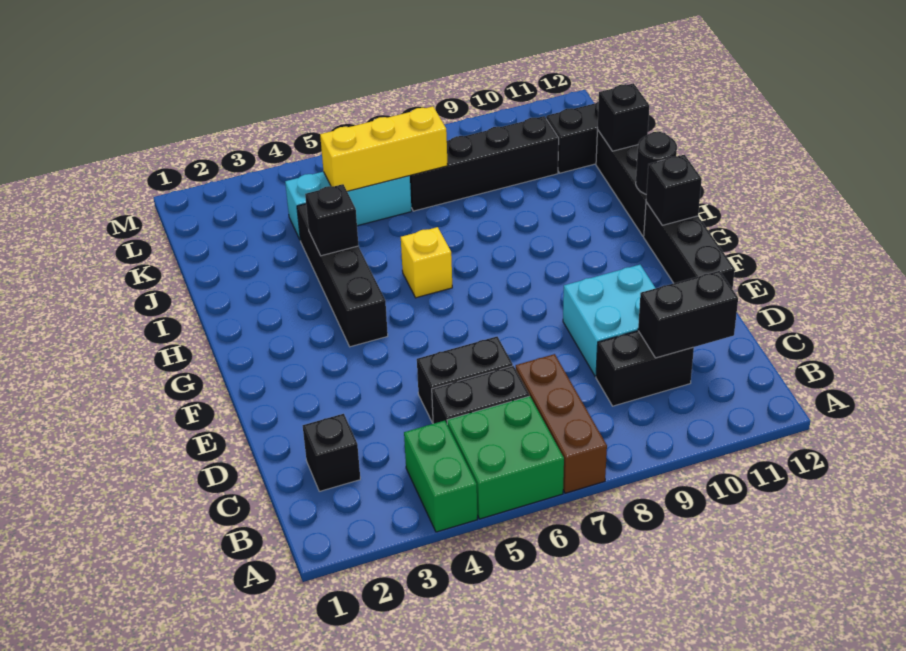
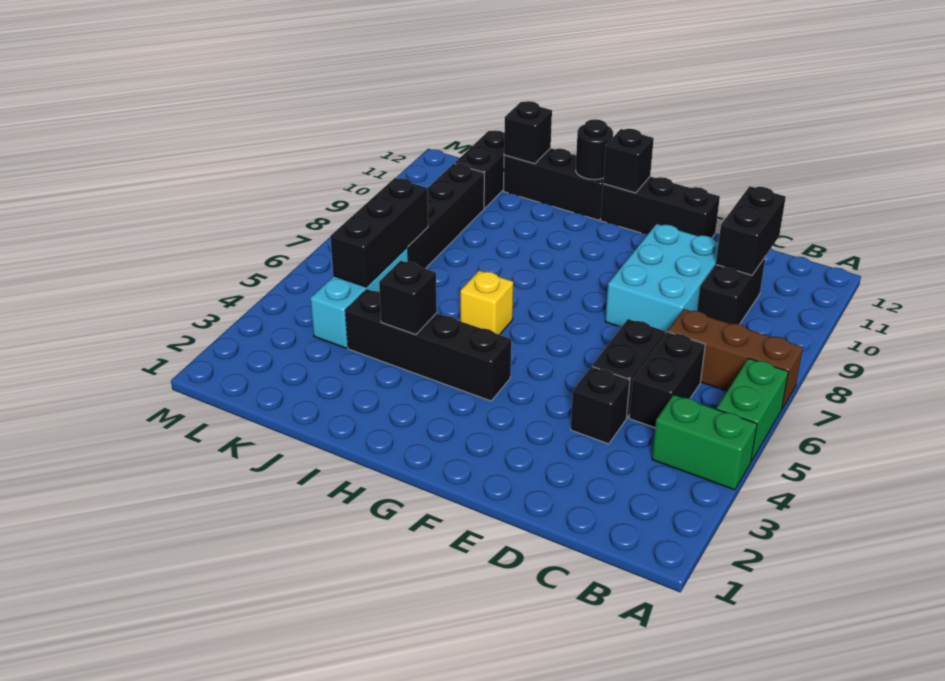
green 2x2 brick [447,396,564,519] -> green 1x2 brick [717,358,788,461]
black 1x1 brick [303,414,360,491] -> black 1x1 brick moved to [571,367,630,444]
cyan 2x2 brick [563,265,655,377] -> cyan 2x3 brick [605,224,719,334]
yellow 1x3 brick [320,106,448,191] -> black 1x3 brick [330,178,428,287]

